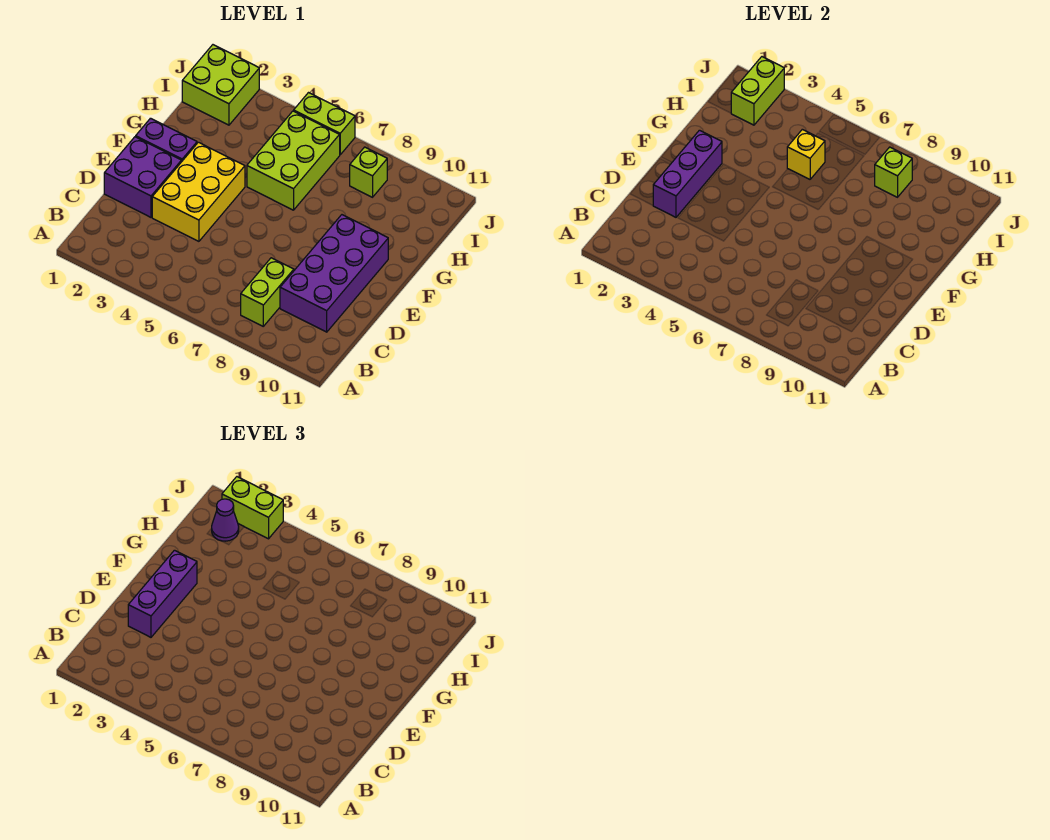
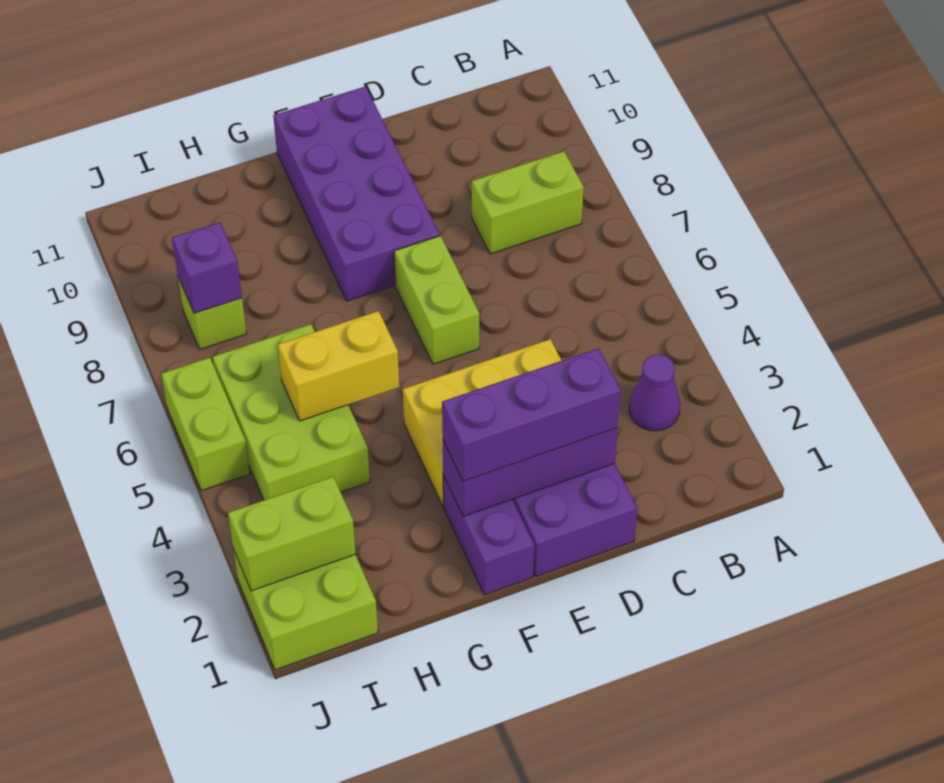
purple 2x4 brick [280,215,388,332] -> purple 2x4 brick turned to [273,86,440,301]
lime 2x3 brick [247,111,340,210] -> lime 2x3 brick turned to [213,324,370,500]
yellow 1x1 brick [787,129,825,179] -> yellow 1x2 brick [278,311,399,421]
purple 1x1 cone [212,499,239,541] -> purple 1x1 cone moved to [629,355,680,431]
lime 1x1 brick [875,147,912,197] -> purple 1x1 brick [172,222,242,313]
lime 1x2 brick [222,477,283,539] -> lime 1x2 brick moved to [394,236,479,364]

